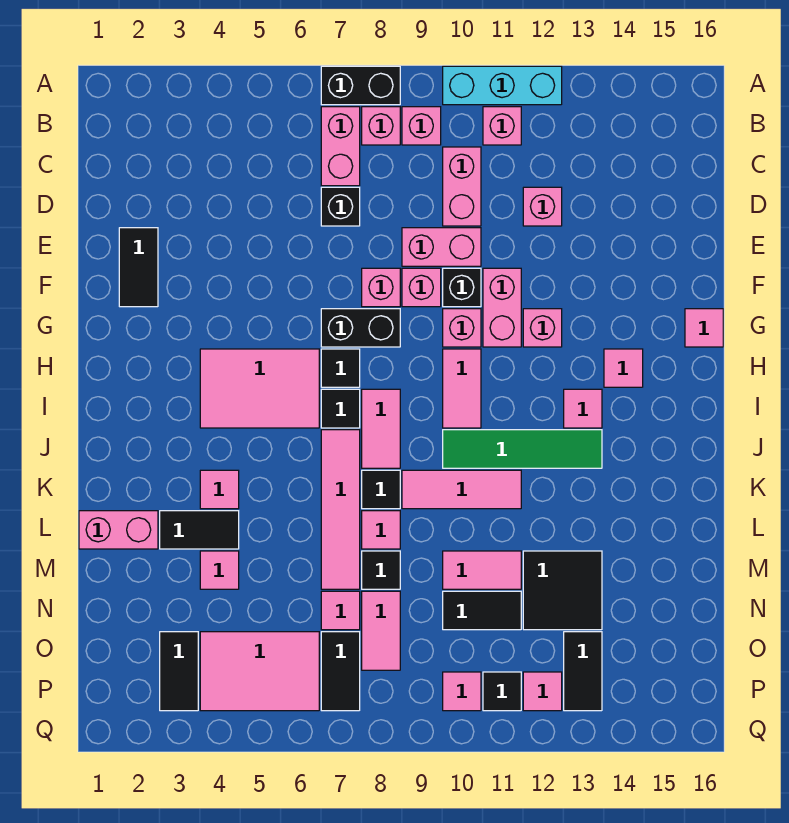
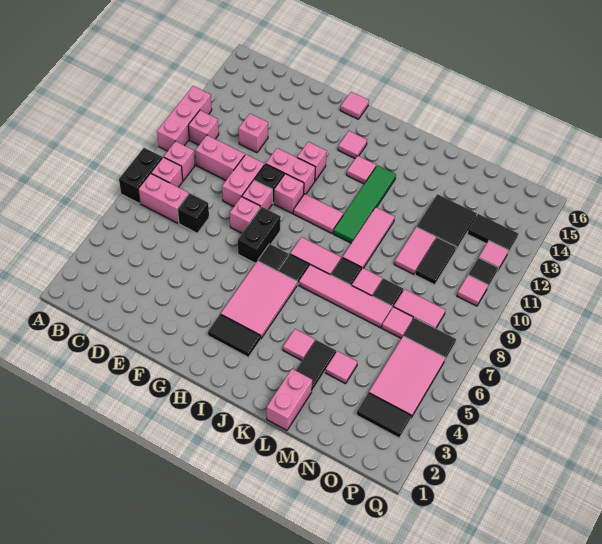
cyan 1x3 brick [443,66,562,105] -> pink 1x3 brick [157,86,212,151]
black 1x2 tile [119,228,158,307] -> black 1x2 tile moved to [208,314,261,357]

